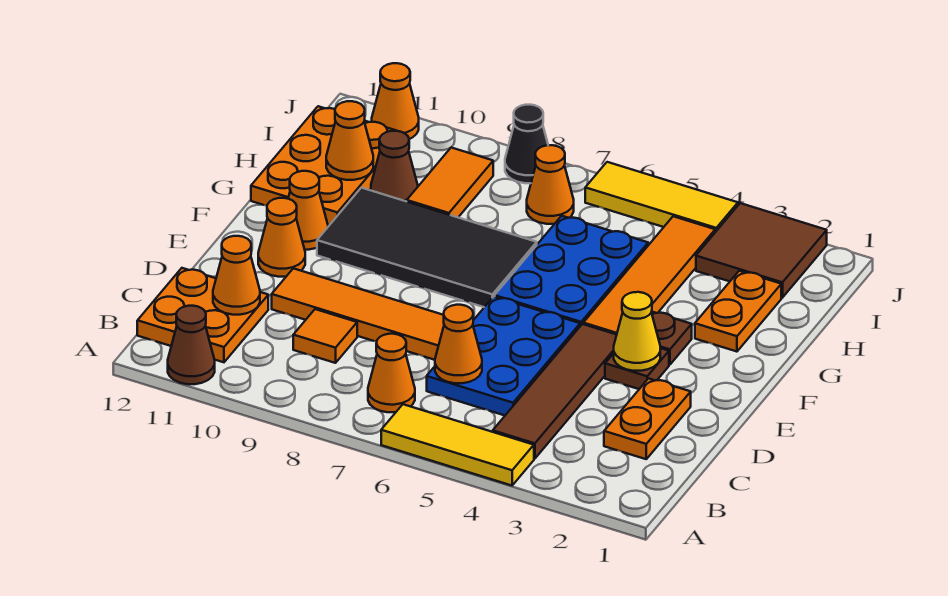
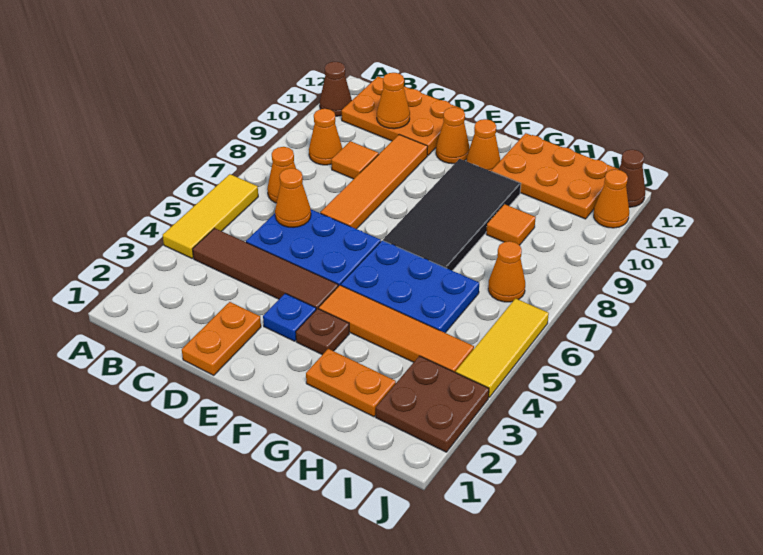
orange 2x2 plate [137,268,268,362] -> orange 2x3 plate [341,76,463,155]
orange 1x2 plate [604,379,691,459] -> orange 1x2 plate turned to [182,302,261,375]
brown 1x1 plate [605,348,669,389] -> blue 1x1 plate [263,294,316,341]
yellow 1x1 cone [614,292,660,371] -> none
orange 1x2 tile [407,148,493,217] -> orange 1x1 tile [486,204,536,245]
brown 1x1 cone [371,131,418,201] -> brown 1x1 cone moved to [619,149,645,207]
orange 1x1 cone [326,101,373,180] -> orange 1x1 cone moved to [309,109,342,165]
brown 2x2 tile [696,203,827,298] -> brown 2x2 plate [376,356,489,452]
black 1x1 cone [505,105,548,183] -> none

